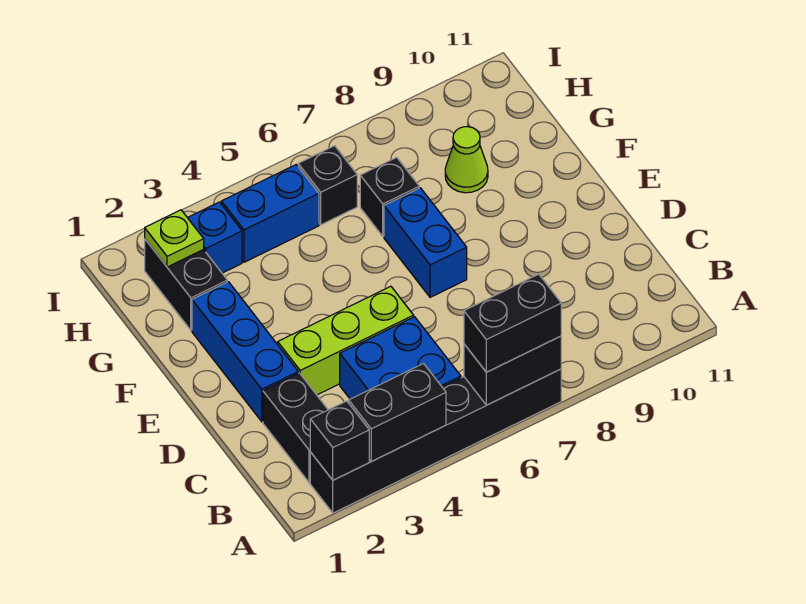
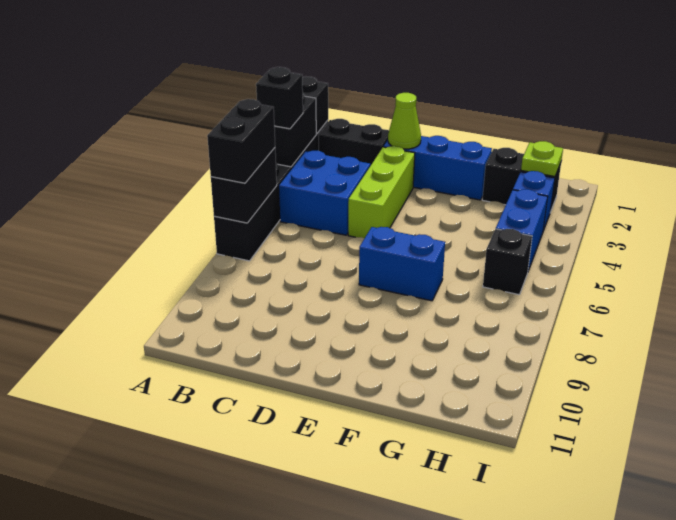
black 1x1 brick [360,157,419,236] -> black 1x1 brick moved to [256,67,303,129]
lime 1x1 cone [445,127,488,193] -> lime 1x1 cone moved to [388,93,421,149]

